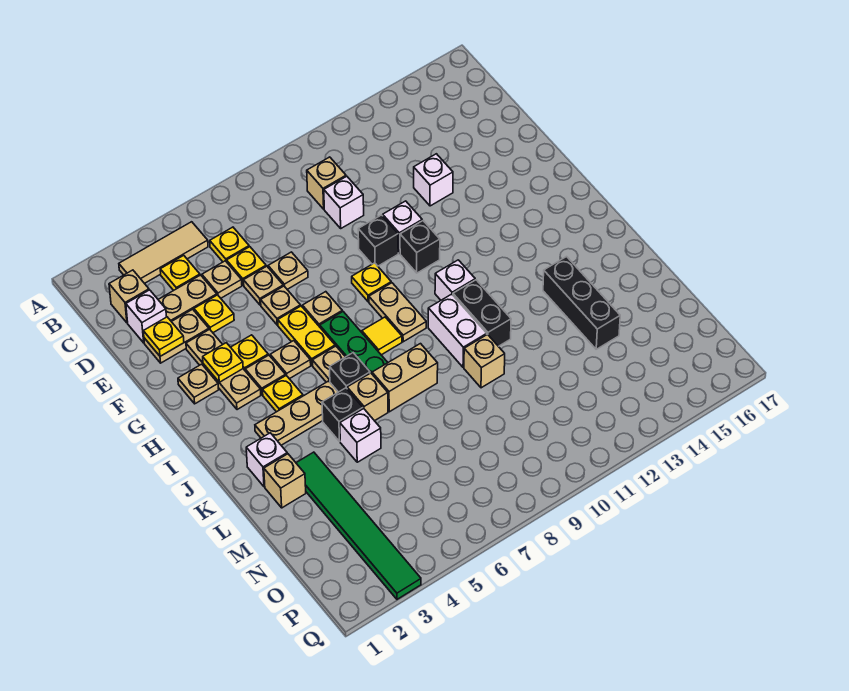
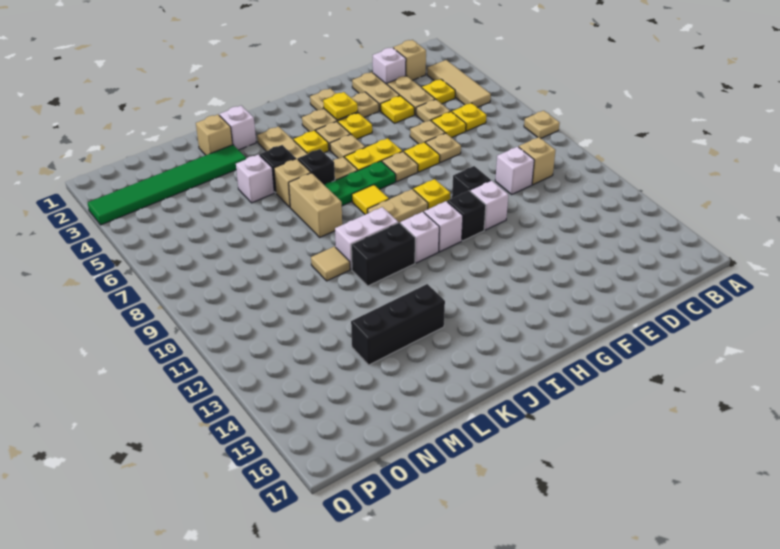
yellow 1x1 plate [143,317,184,356] -> yellow 1x1 plate moved to [404,142,440,172]
white 1x1 brick [414,154,453,206] -> white 1x1 brick moved to [424,201,463,252]
tan 1x1 plate [261,286,300,325] -> tan 1x1 plate moved to [524,111,560,138]
tan 1x1 brick [464,335,505,388] -> tan 1x1 tile [311,246,350,281]

